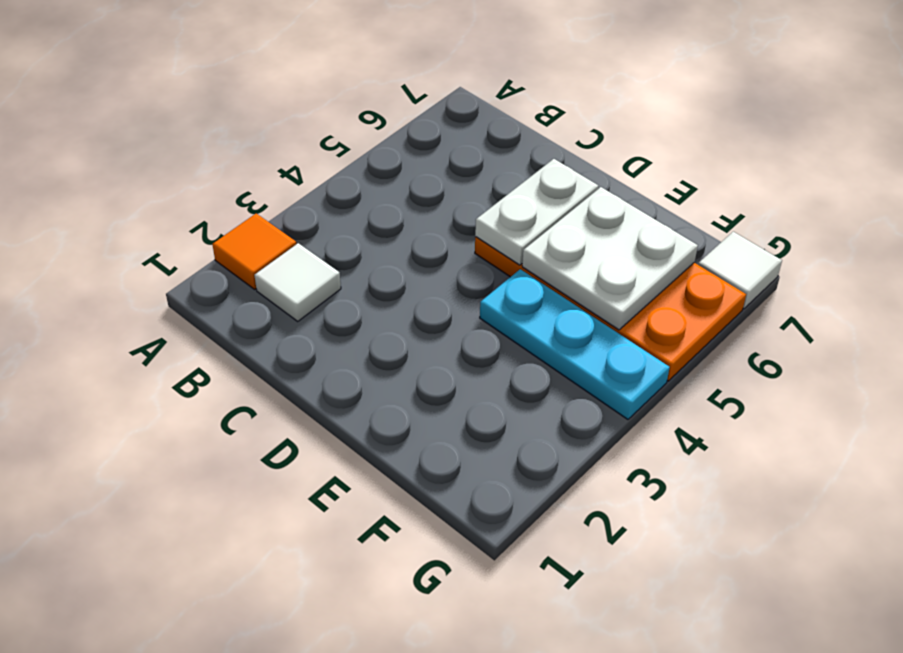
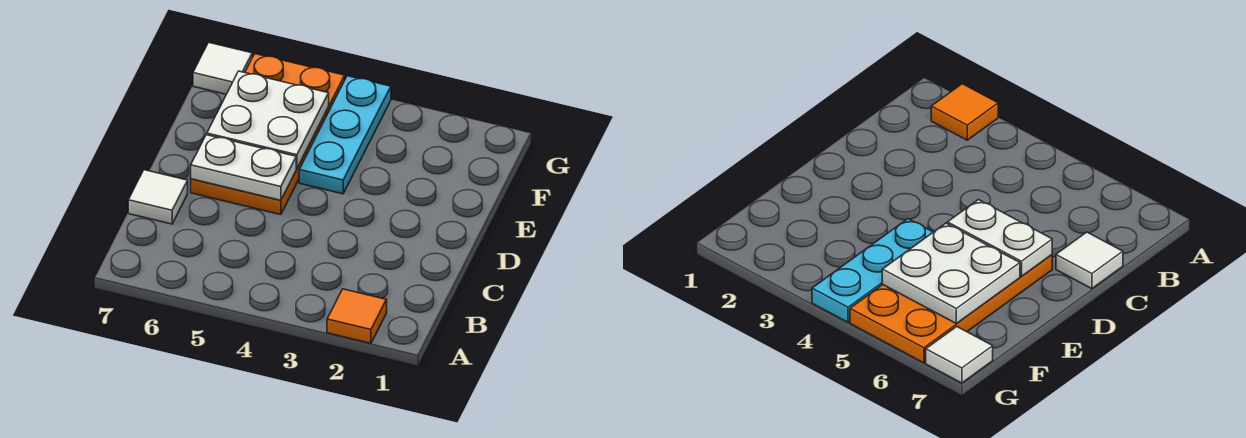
white 1x1 tile [254,243,341,321] -> white 1x1 tile moved to [128,170,188,224]

